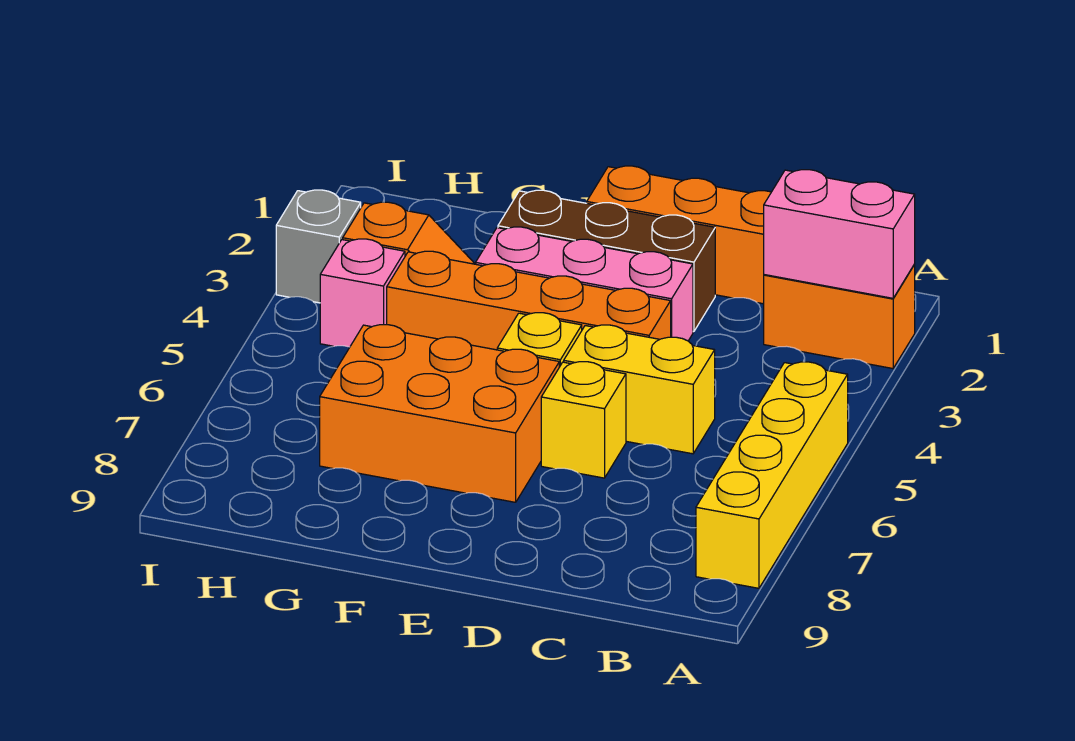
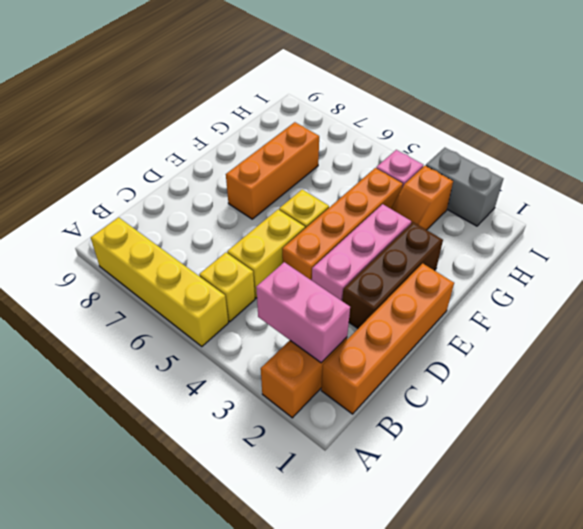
pink 1x2 brick [764,170,915,298] -> pink 1x2 brick turned to [256,262,350,363]
yellow 1x1 brick [541,362,626,478] -> yellow 1x1 brick moved to [199,252,255,322]
orange 2x3 brick [320,325,559,502] -> orange 1x3 brick [226,122,319,219]
grey 1x1 brick [276,190,361,303] -> grey 1x2 brick [426,148,503,226]

